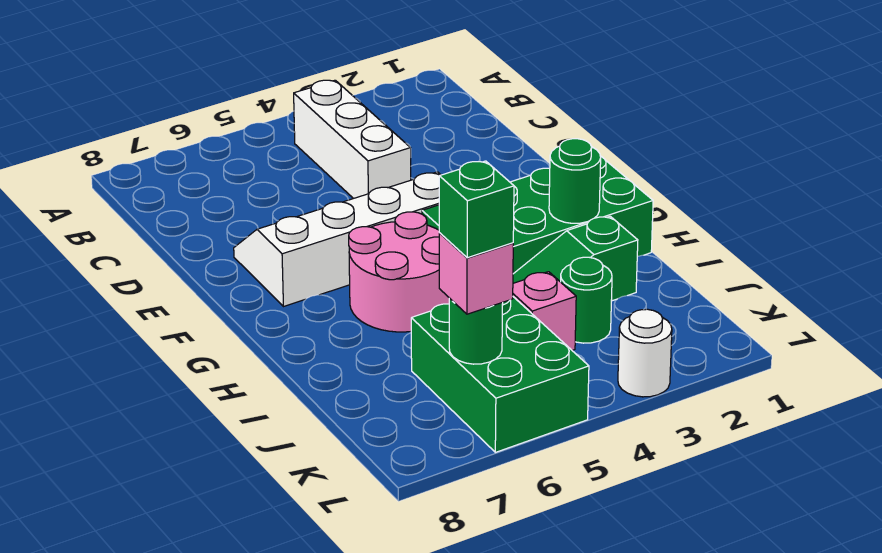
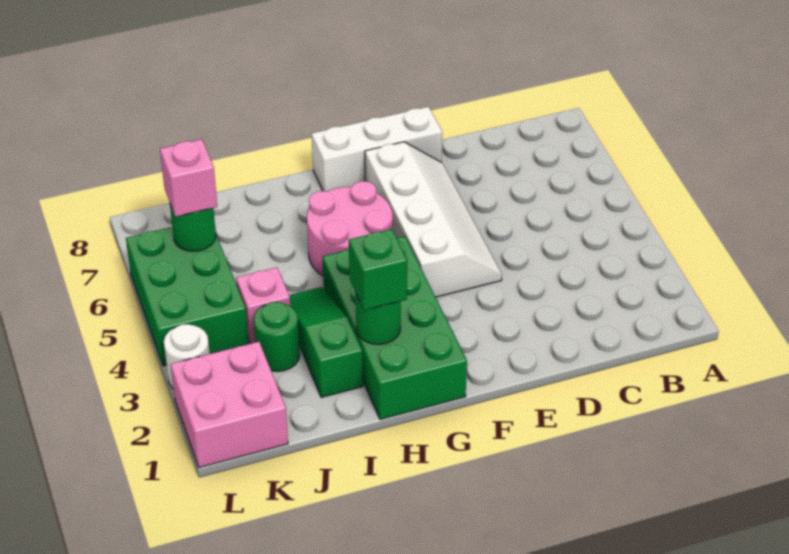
white 1x3 brick [294,80,411,199] -> white 1x3 brick moved to [312,107,442,192]
green 2x3 brick [411,297,589,452] -> green 2x3 brick turned to [126,227,249,366]
none -> pink 2x2 brick [171,342,288,468]
green 1x1 brick [439,161,514,258] -> green 1x1 brick moved to [349,229,407,310]

